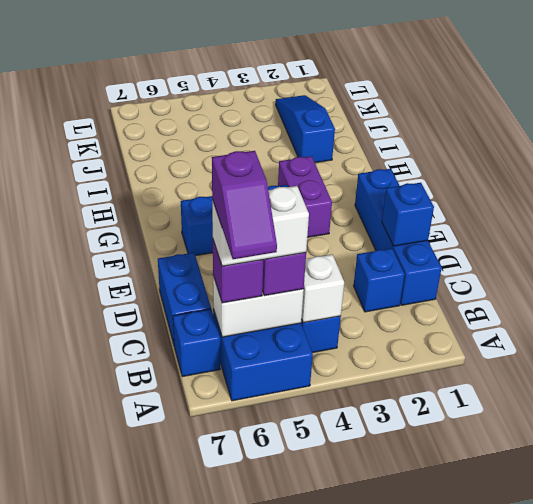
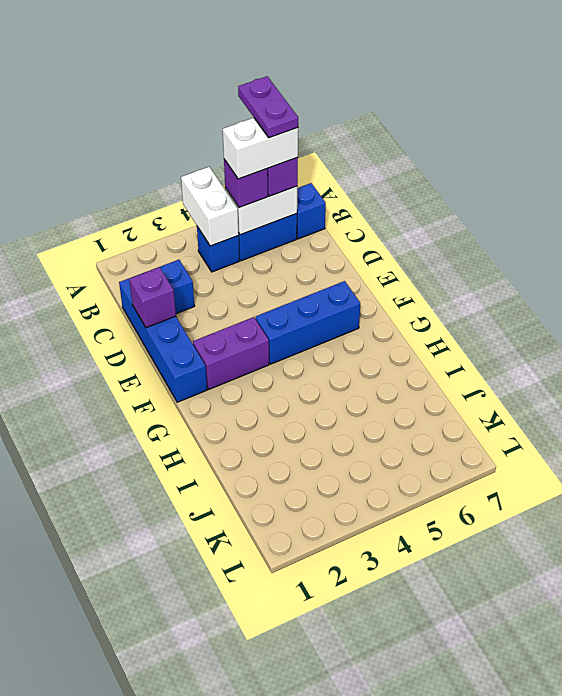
purple 1x2 slope [212,151,277,259] -> purple 1x2 plate [238,76,298,138]
white 1x1 brick [302,254,344,323] -> white 1x2 brick [181,167,239,246]
blue 1x2 brick [158,253,211,344] -> none
blue 1x1 brick [382,183,434,246] -> purple 1x1 brick [129,267,176,328]
purple 1x2 brick [278,156,332,237] -> purple 1x2 brick turned to [193,317,269,389]
blue 1x3 slope [276,95,335,163] -> none

